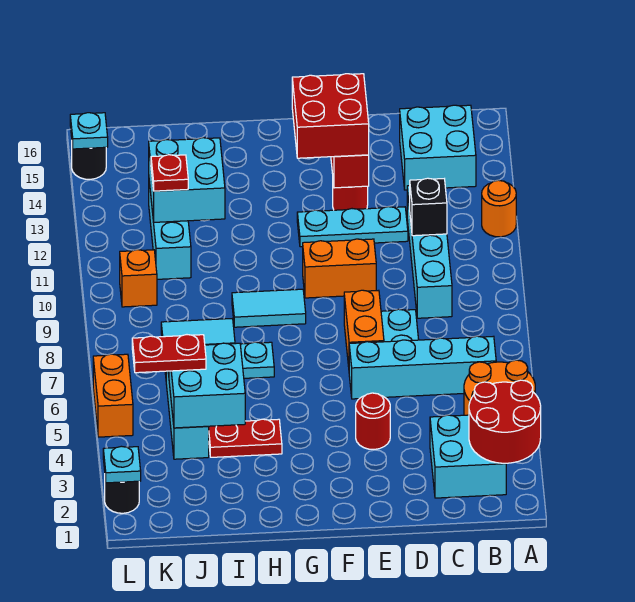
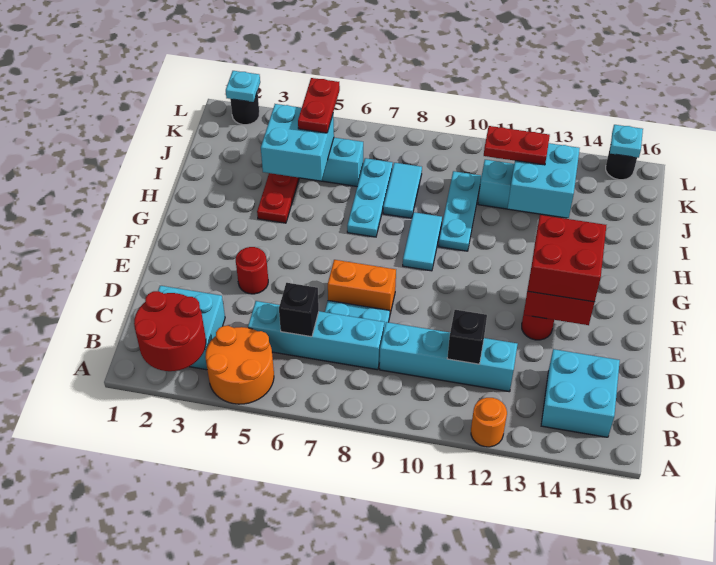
cyan 1x4 brick [349,336,496,399] -> cyan 1x4 brick turned to [248,301,384,370]
none -> black 1x1 brick [279,283,319,337]
cyan 1x3 plate [297,207,408,247] -> cyan 1x3 plate moved to [439,171,481,251]
orange 1x2 brick [303,239,376,298] -> none
red 1x1 plate [151,155,188,191] -> red 1x2 plate [484,126,550,165]
orange 1x1 brick [120,250,157,307] -> none
orange 1x2 brick [93,354,133,437] -> none

